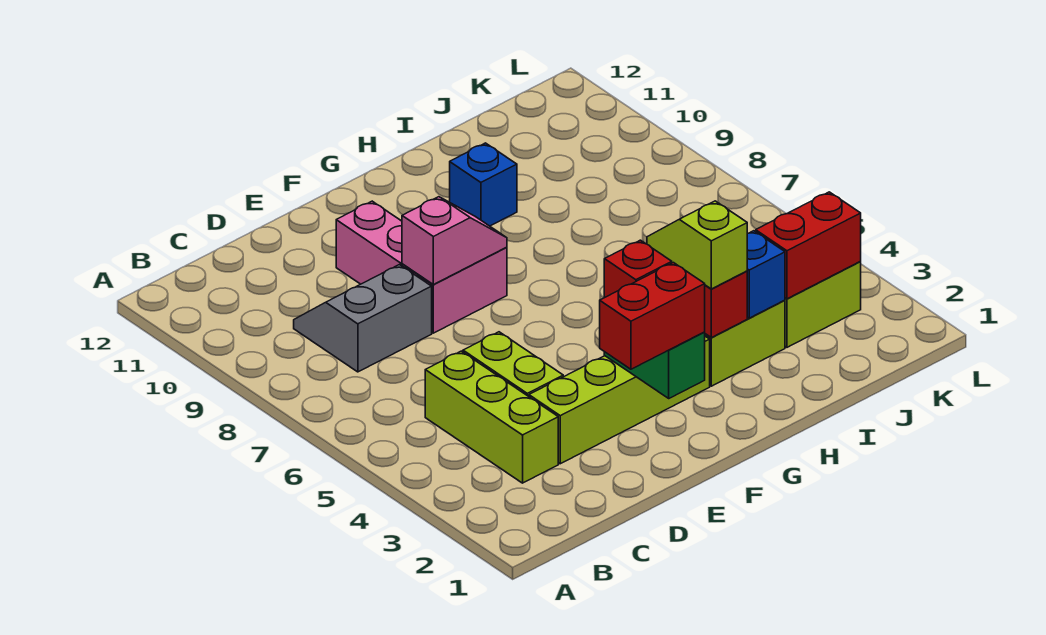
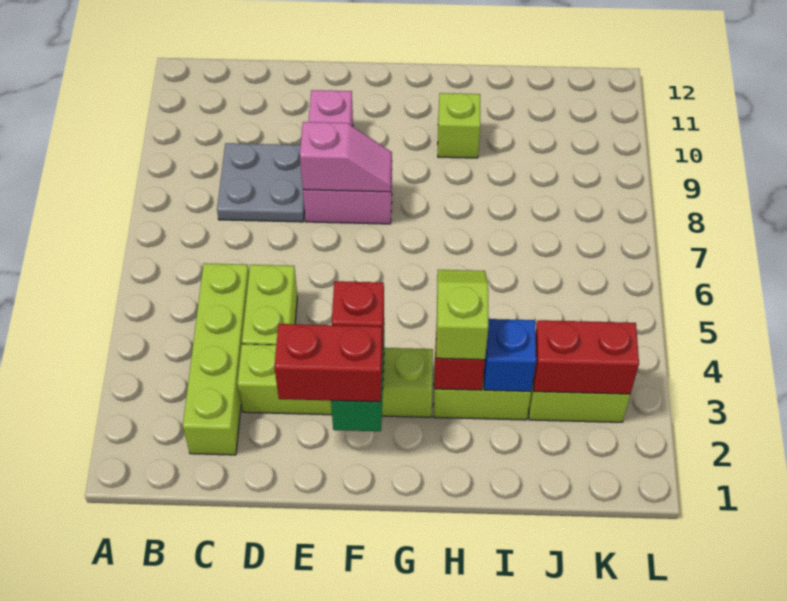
lime 1x3 brick [425,351,558,483] -> lime 1x4 brick [183,263,249,455]
grey 2x2 slope [294,265,432,372] -> grey 2x2 plate [217,143,305,222]
blue 1x1 brick [450,143,517,226] -> lime 1x1 brick [438,93,480,158]

